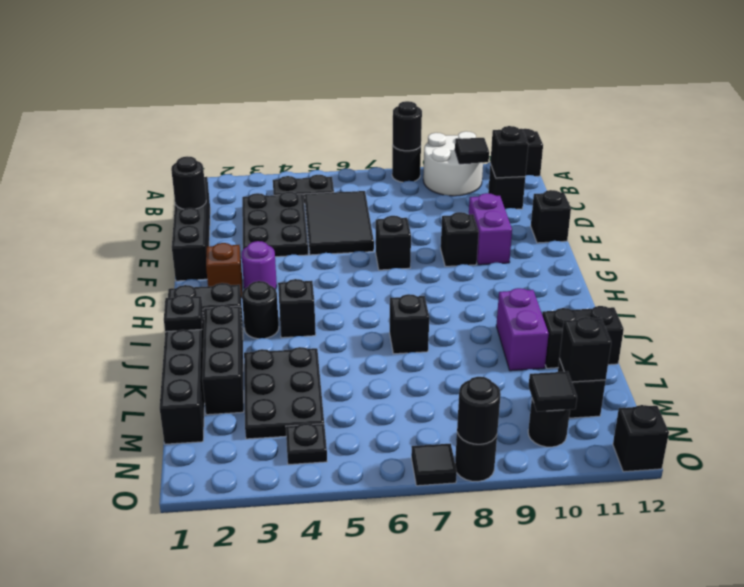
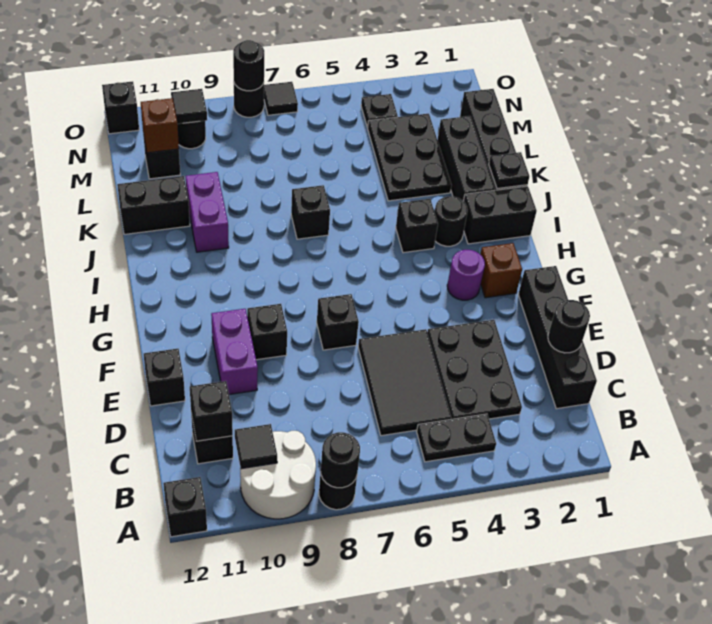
black 1x1 brick [559,317,611,382] -> brown 1x1 brick [141,98,179,153]

